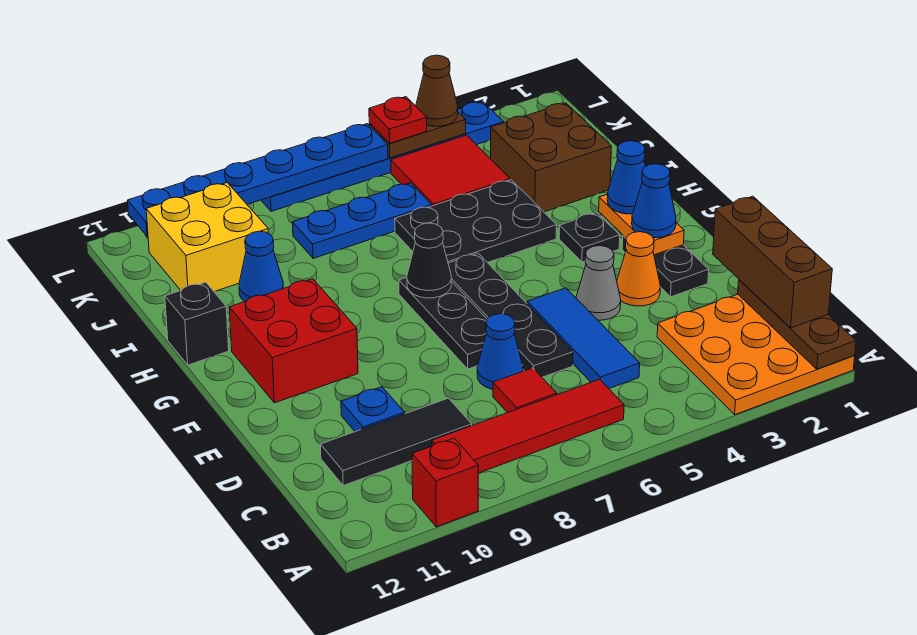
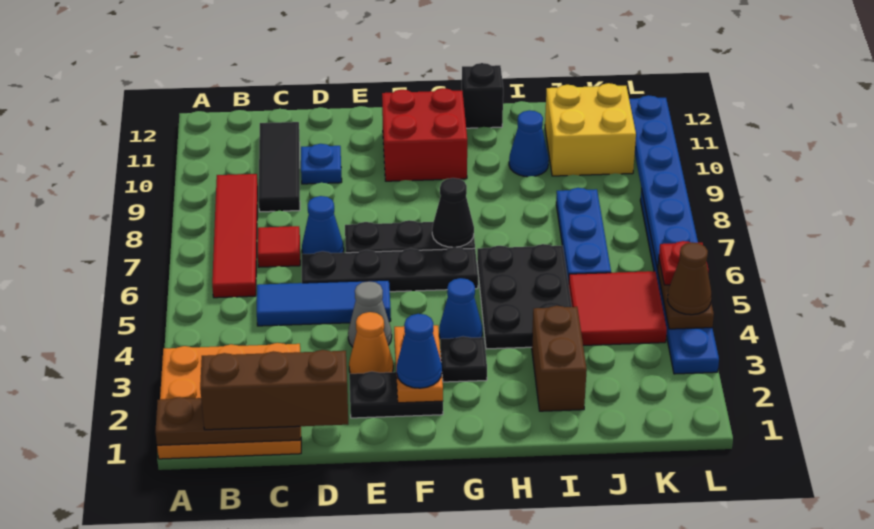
red 1x1 brick [412,438,478,527] -> none
orange 1x2 plate [599,194,684,255] -> orange 1x2 plate turned to [394,325,443,403]
blue 1x1 cone [607,141,645,214] -> blue 1x1 cone moved to [439,278,482,339]
brown 2x2 brick [491,103,611,212] -> brown 1x2 brick [532,306,587,411]

